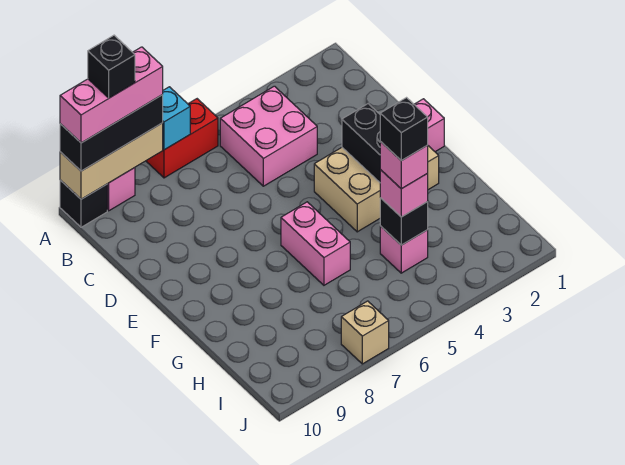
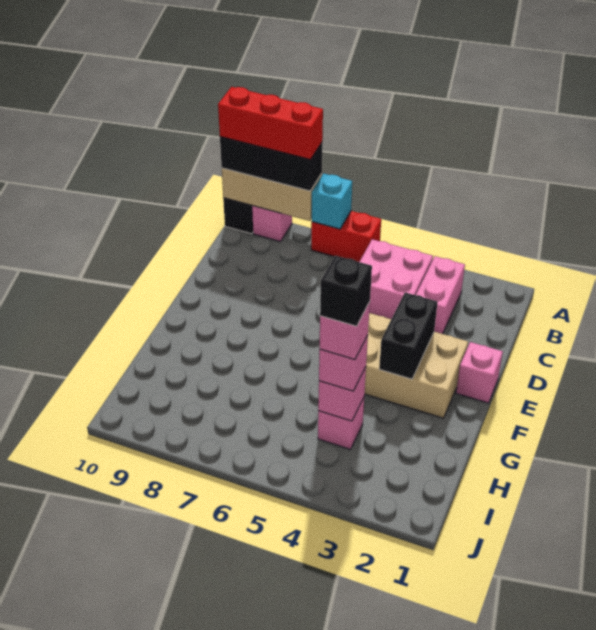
pink 1x3 brick [60,47,163,143] -> red 1x3 brick [218,87,323,160]
black 1x1 brick [88,35,135,98] -> none
pink 1x2 brick [281,202,350,285] -> pink 1x2 brick moved to [416,256,465,334]
black 1x1 brick [380,198,428,245] -> pink 1x1 brick [318,367,366,421]
tan 1x1 brick [341,301,389,364] -> none

